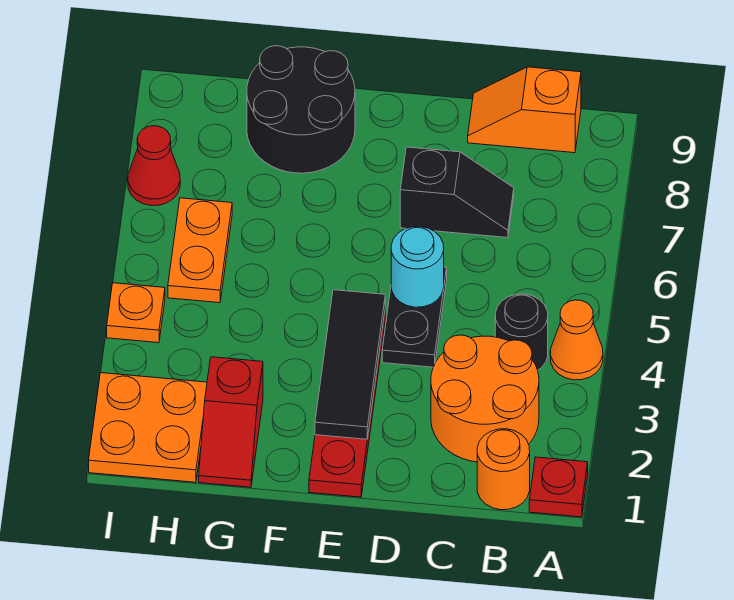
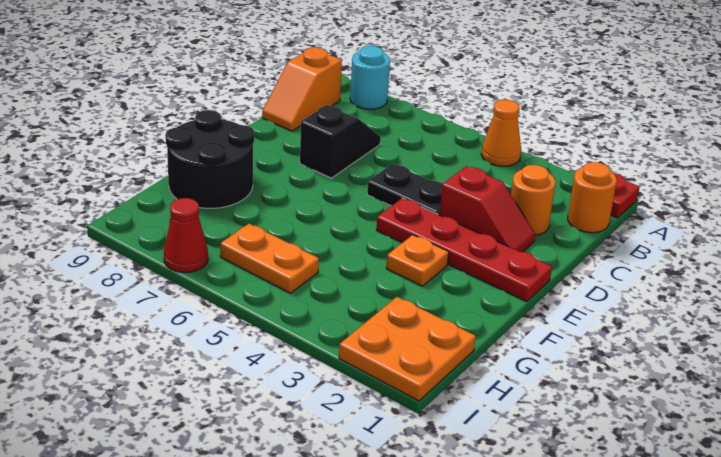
orange 2x2 round brick [431,335,539,462] -> orange 1x1 round brick [511,165,556,235]
black 1x1 round brick [495,294,548,370] -> none
cyan 1x1 round brick [391,226,444,307] -> cyan 1x1 round brick moved to [350,46,390,109]
black 1x3 tile [315,290,385,439] -> none
red 1x2 slope [199,357,263,487] -> red 1x2 slope moved to [440,166,535,252]
orange 1x1 plate [107,283,165,343] -> orange 1x1 plate moved to [386,235,449,286]

